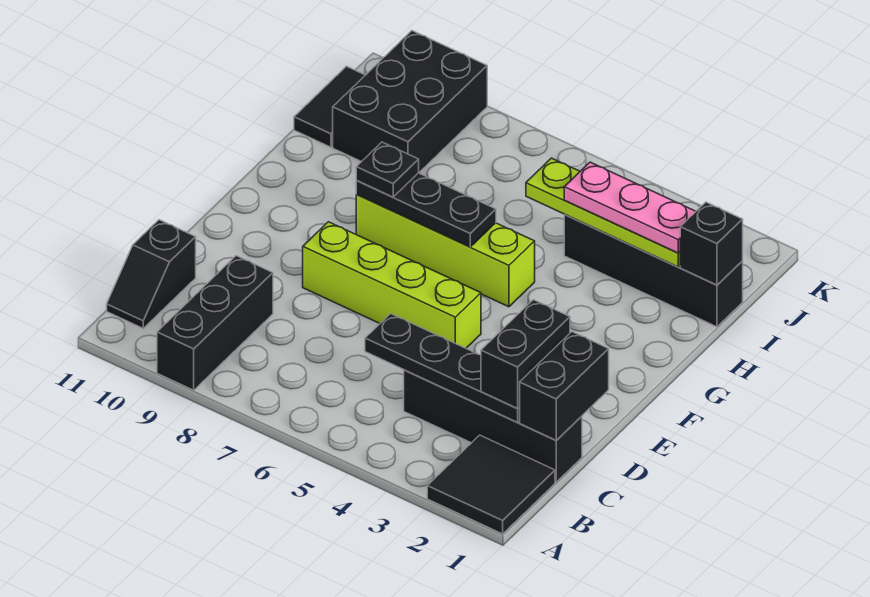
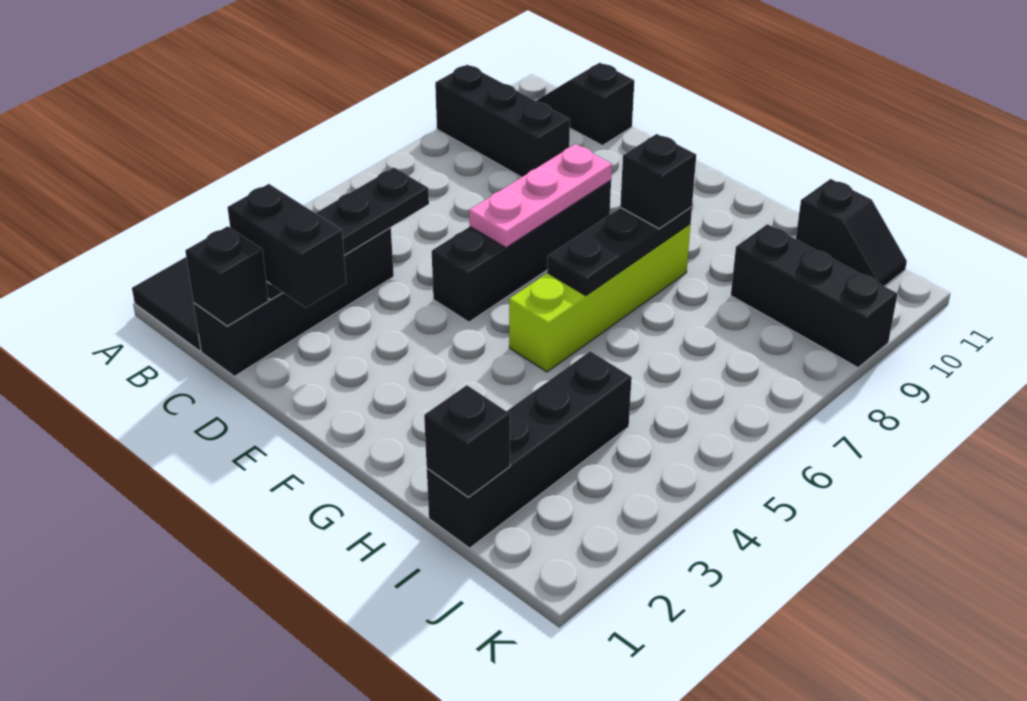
black 1x2 brick [520,332,609,440] -> black 1x1 brick [185,226,269,326]
lime 1x4 brick [303,222,481,348] -> black 1x4 brick [432,180,611,322]
black 1x1 plate [356,142,419,197] -> black 1x1 brick [620,134,696,229]
lime 1x4 plate [526,158,680,267] -> none
pink 1x3 plate [564,162,696,253] -> pink 1x3 plate moved to [469,144,612,248]
black 2x3 brick [333,31,487,172] -> black 1x3 brick [731,224,897,368]
black 1x2 tile [294,66,365,147] -> black 1x2 slope [796,179,907,286]

